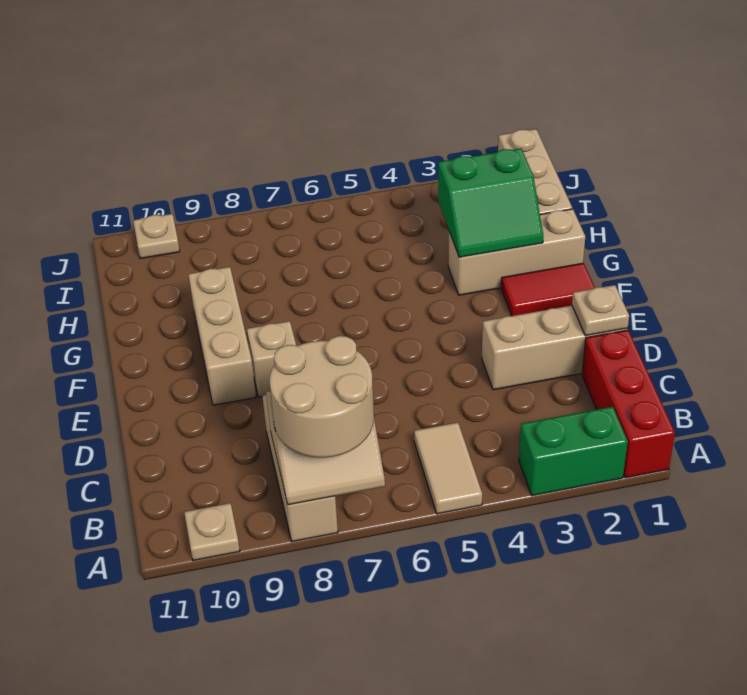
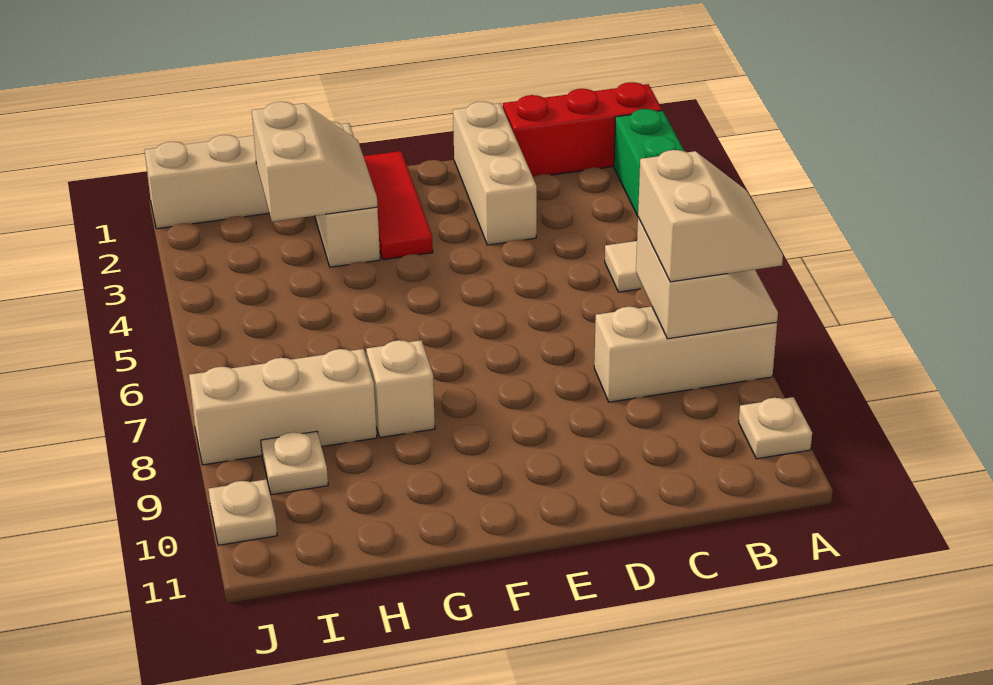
tan 2x2 round brick [270,336,374,458] -> tan 2x2 slope [638,150,783,282]
tan 1x1 plate [572,285,629,336] -> tan 1x1 plate moved to [261,431,328,495]
tan 1x1 brick [247,321,296,397] -> tan 1x1 brick moved to [366,340,435,438]
tan 1x3 brick [188,267,256,405] -> tan 1x3 brick moved to [189,349,377,465]
red 1x2 tile [501,263,595,316] -> red 1x3 tile [363,151,433,260]
green 2x2 slope [438,148,543,257] -> tan 2x2 slope [252,102,377,222]

